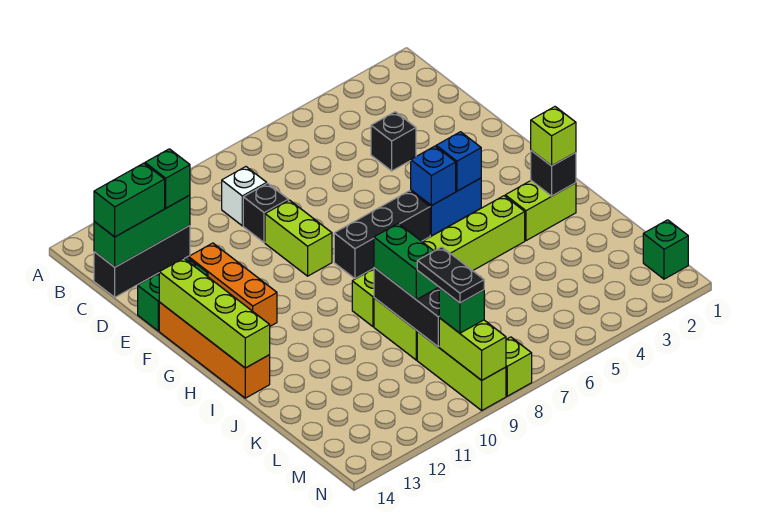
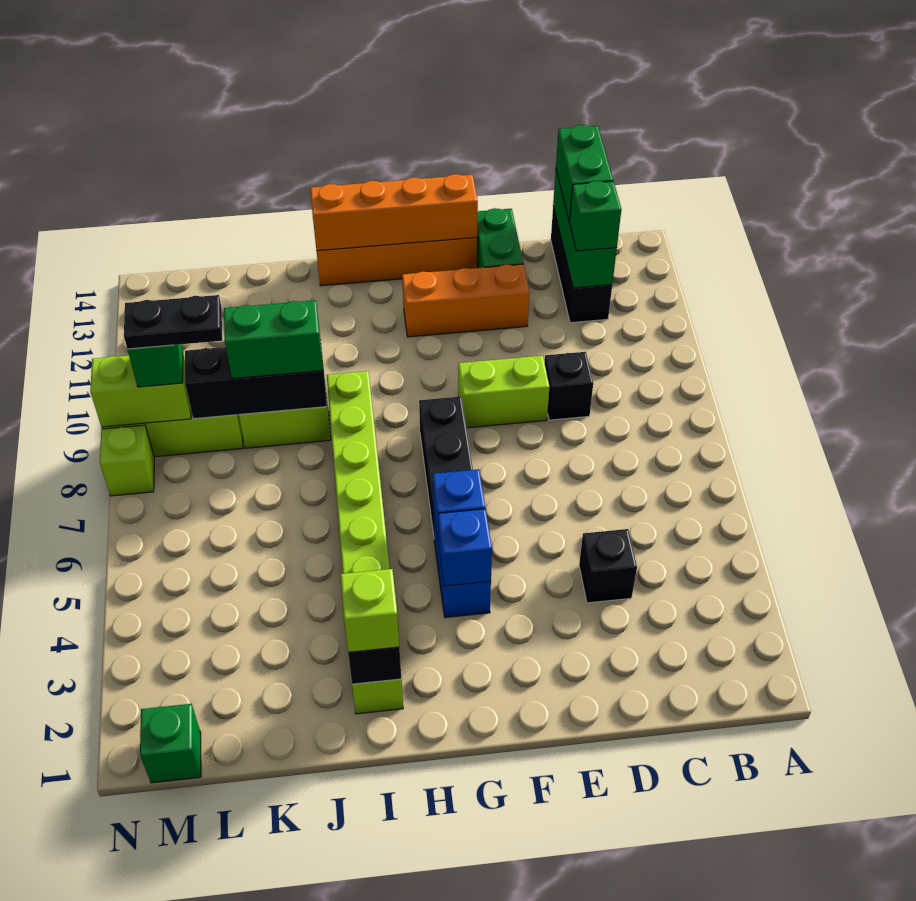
white 1x1 brick [222,167,267,226] -> none
lime 1x4 brick [159,258,270,368] -> orange 1x4 brick [310,174,478,251]

